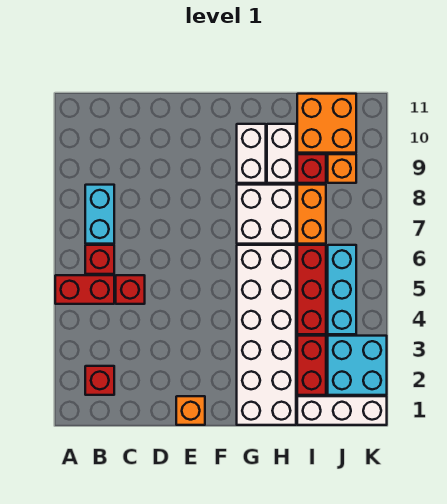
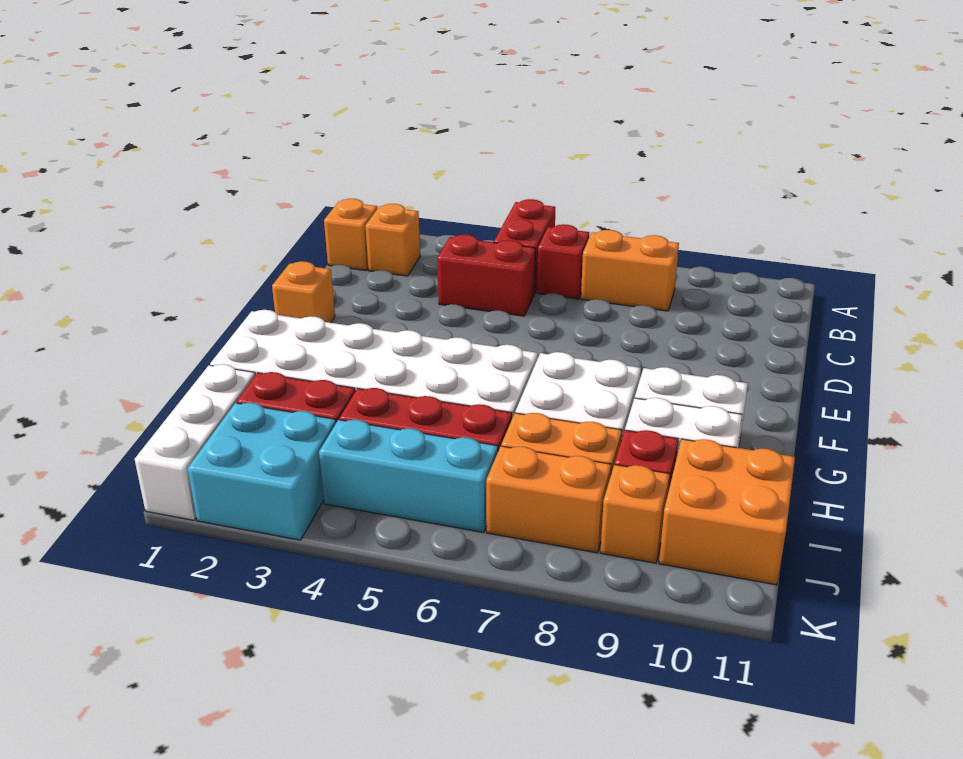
none -> orange 1x1 brick [324,199,377,271]
red 1x1 brick [85,366,114,395] -> orange 1x1 brick [365,204,420,276]
cyan 1x2 brick [85,185,114,244] -> orange 1x2 brick [581,230,679,311]
red 1x1 brick [116,275,145,304] -> red 1x2 brick [437,235,535,316]
none -> orange 1x2 brick [486,446,611,553]

